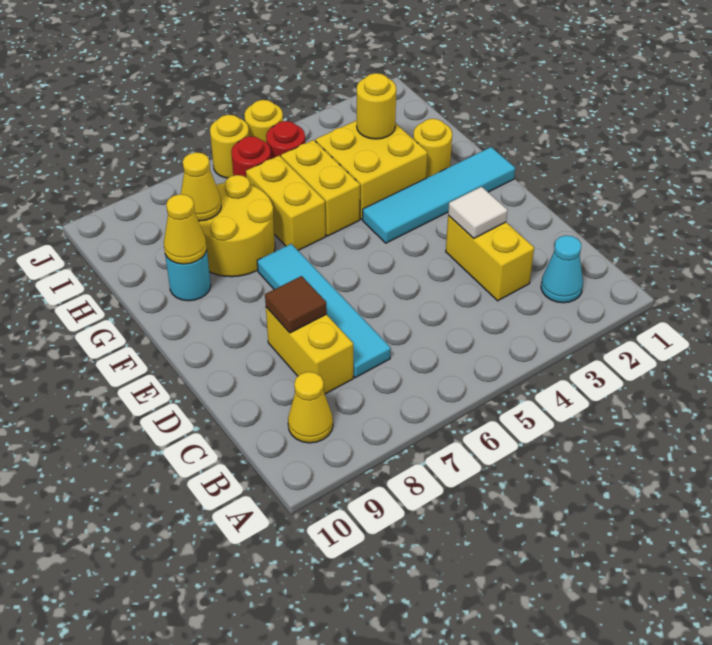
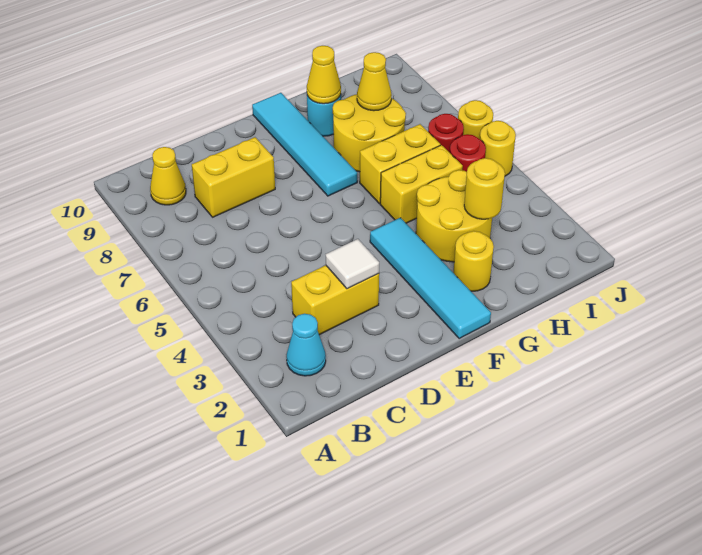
cyan 1x4 tile [257,244,391,378] -> cyan 1x4 tile turned to [252,93,357,196]
brown 1x1 tile [265,276,327,333] -> none
yellow 2x2 brick [315,120,428,220] -> yellow 2x2 round brick [416,170,492,262]

